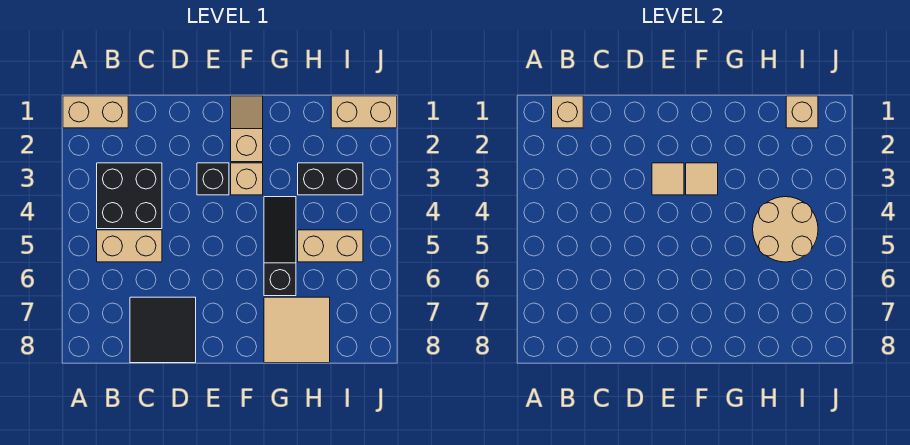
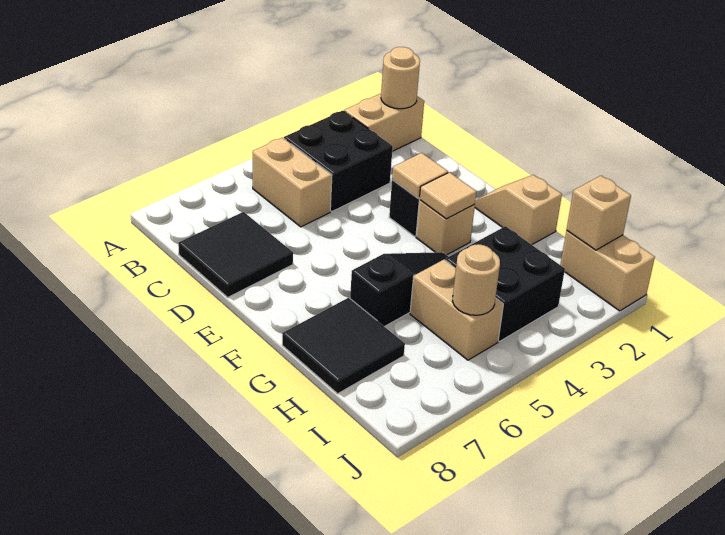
tan 1x2 brick [63,96,128,128] -> tan 1x2 brick turned to [344,94,424,151]
tan 1x1 brick [552,96,583,128] -> tan 1x1 round brick [381,47,420,109]
tan 1x2 slope [231,96,263,162] -> tan 1x2 slope turned to [475,175,562,245]
tan 2x2 tile [264,297,330,363] -> black 2x2 tile [282,298,405,394]
black 1x2 brick [298,163,363,195] -> black 2x2 brick [445,226,565,342]
tan 2x2 round brick [753,197,818,262] -> tan 1x1 round brick [452,244,500,315]

